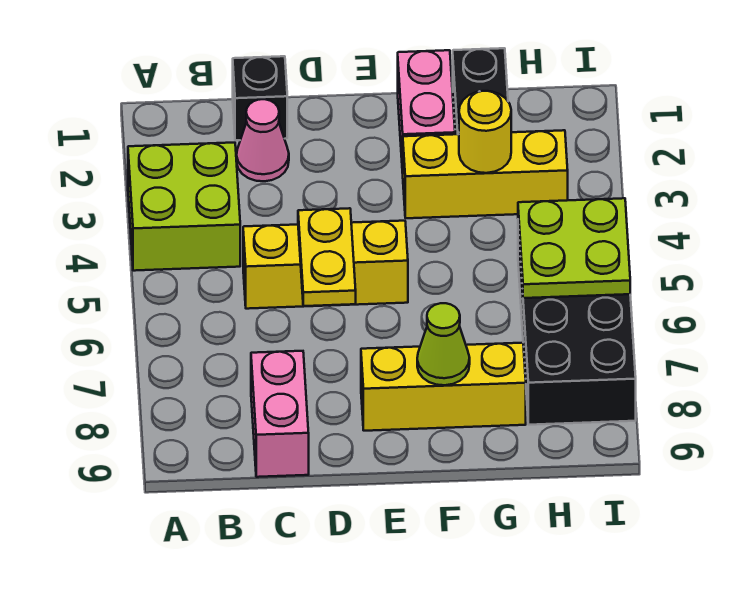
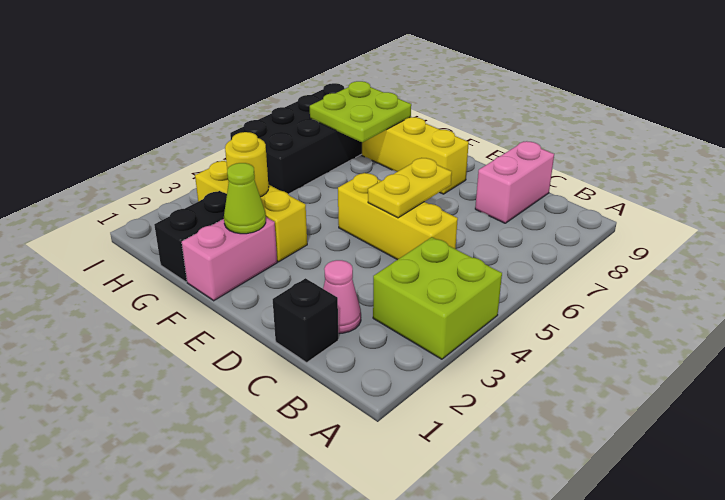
lime 1x1 cone [417,303,470,385] -> lime 1x1 cone moved to [224,163,266,234]
lime 2x2 plate [518,198,630,298] -> lime 2x2 plate moved to [310,81,411,142]

